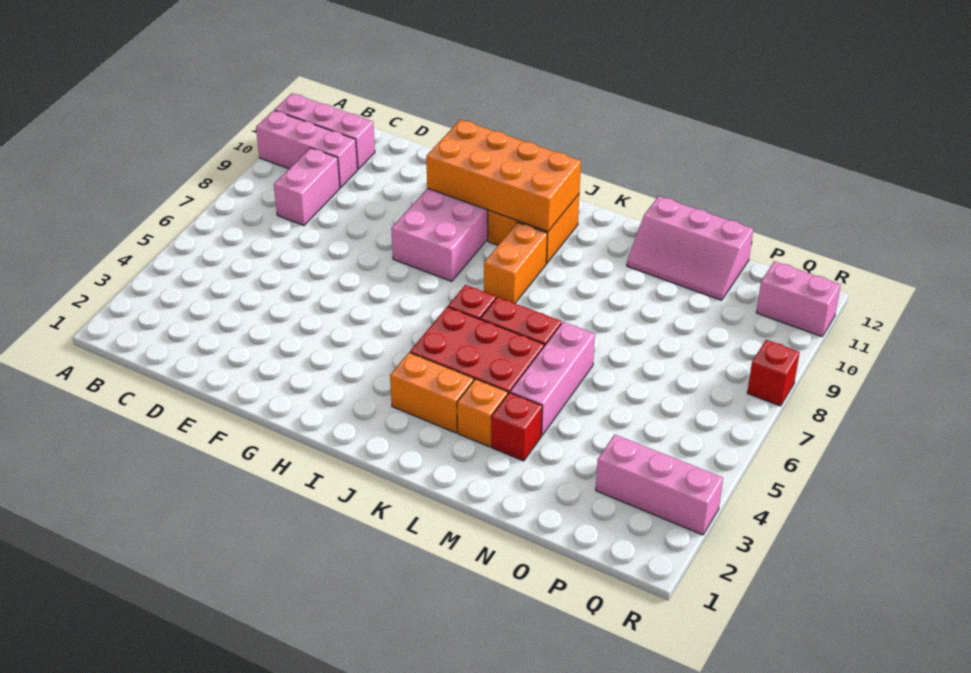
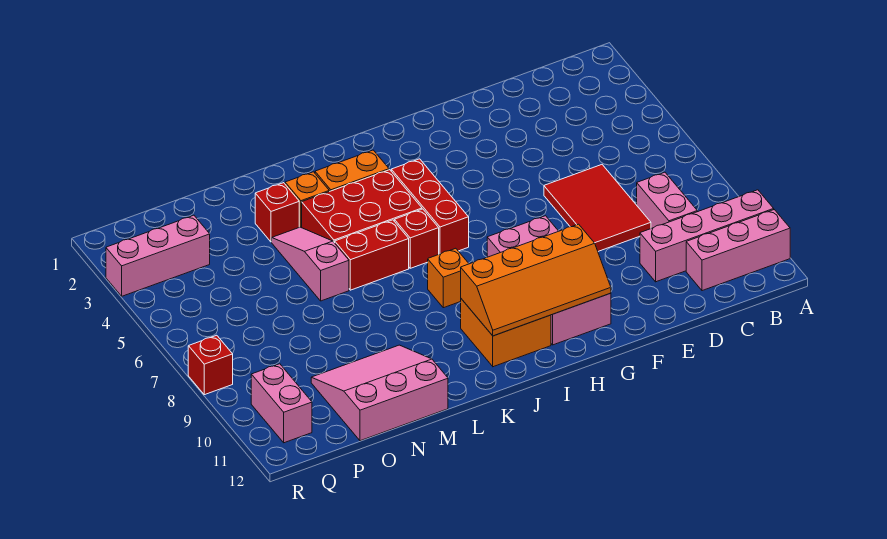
pink 1x3 brick [256,110,358,188] -> pink 1x4 brick [640,190,774,282]
none -> red 2x3 tile [544,165,651,251]
orange 2x4 brick [426,120,581,232] -> orange 2x4 slope [461,224,611,336]
none -> red 1x3 brick [391,159,469,254]
orange 1x2 brick [484,222,547,303] -> orange 1x1 brick [428,248,469,308]
pink 1x3 brick [510,322,595,436] -> pink 1x3 slope [272,227,349,301]
pink 2x3 slope [627,196,753,300] -> pink 3x3 slope [311,345,448,441]
pink 1x2 brick [756,261,841,337] -> pink 1x2 brick turned to [251,364,312,443]

